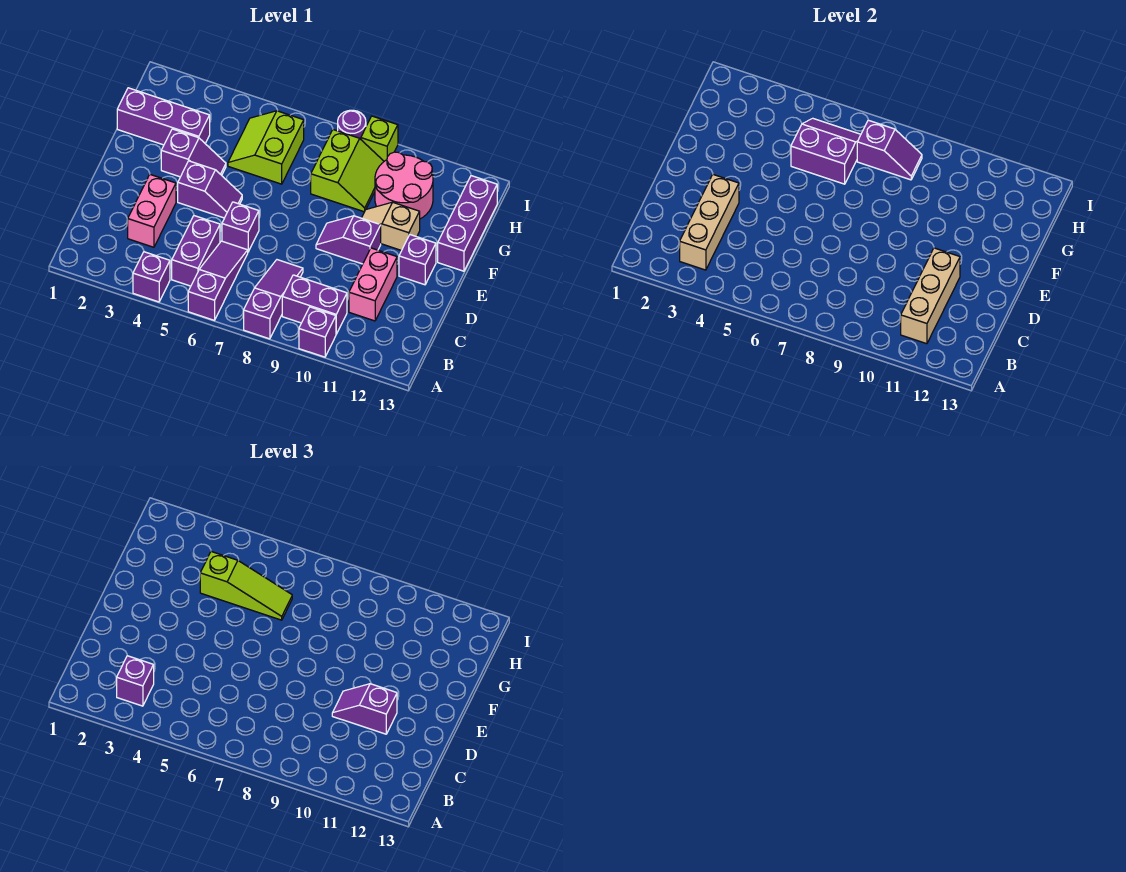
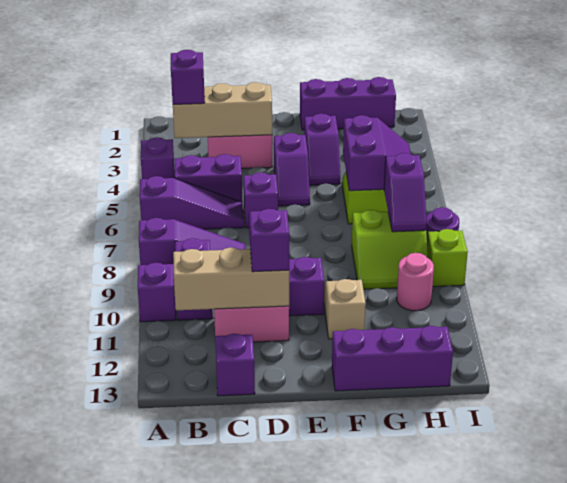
purple 1x1 brick [399,235,436,285] -> purple 1x1 brick moved to [215,334,255,396]
purple 1x3 brick [117,88,210,145] -> purple 1x3 brick turned to [300,77,396,130]
lime 1x3 slope [200,552,292,620] -> none
pink 2x2 round brick [375,152,433,219] -> pink 1x1 round brick [397,253,434,311]

